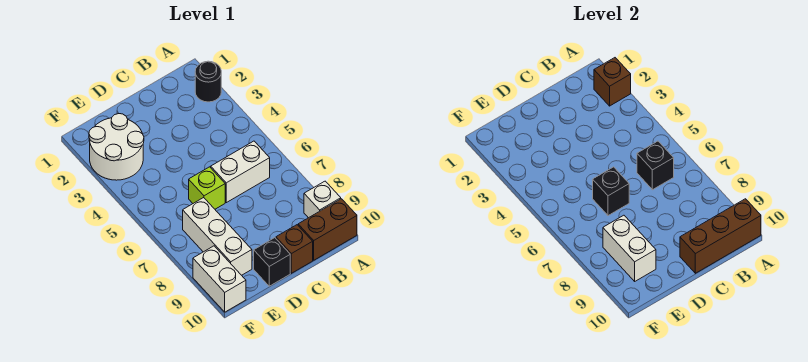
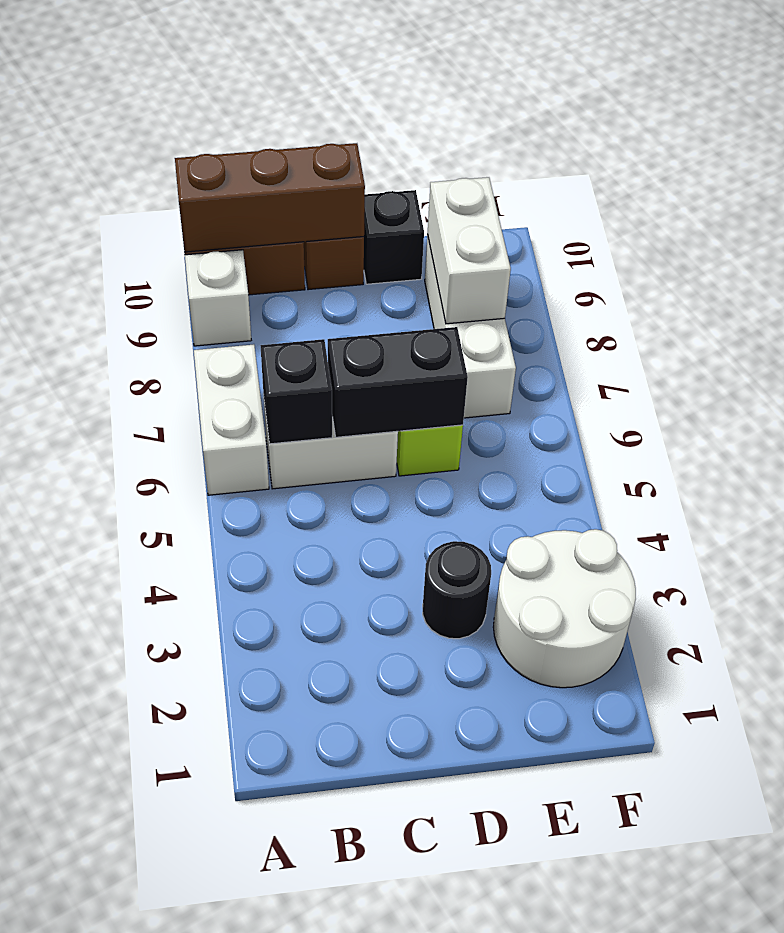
black 1x1 round brick [195,61,221,102] -> black 1x1 round brick moved to [423,541,491,639]
brown 1x1 brick [594,58,631,106] -> none
black 1x1 brick [593,167,629,216] -> black 1x2 brick [328,327,468,437]
white 1x2 brick [193,246,246,312] -> white 1x2 brick moved to [194,344,269,495]

